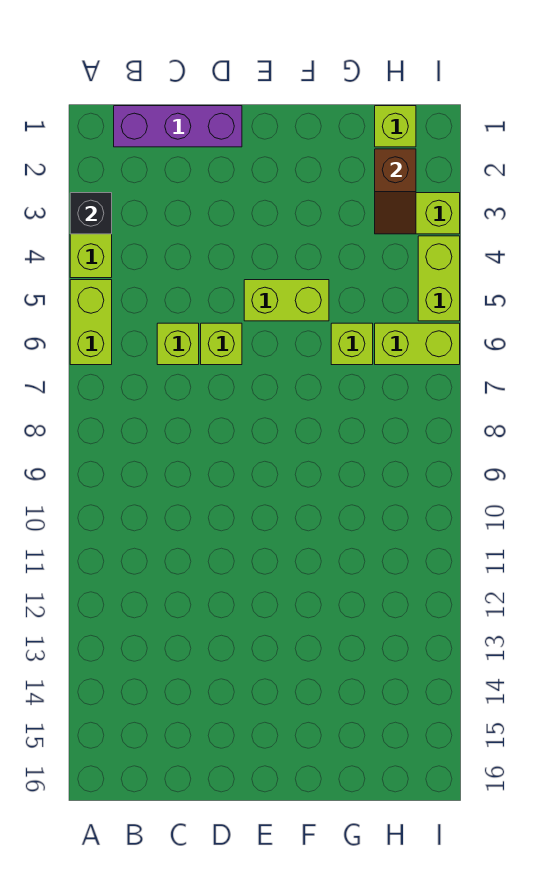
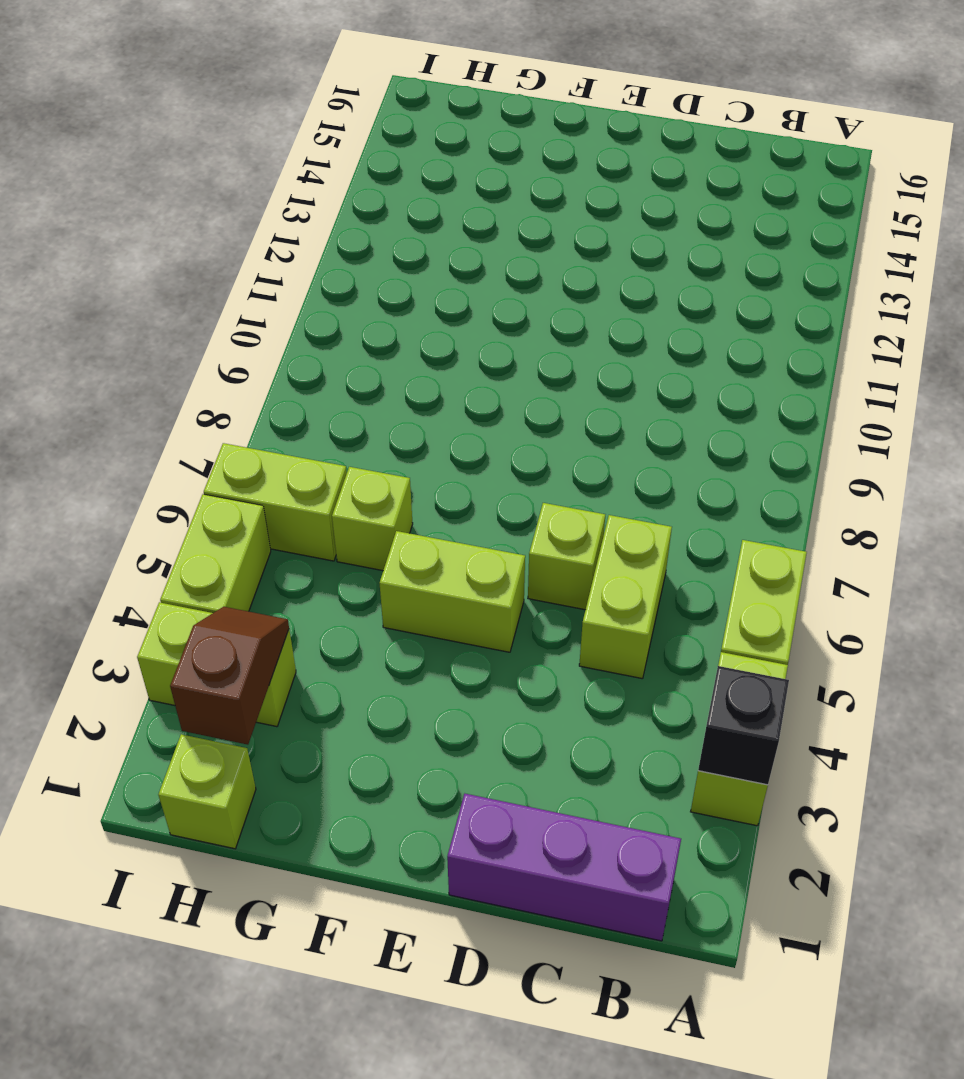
lime 1x1 brick [157,323,199,365] -> lime 1x2 brick [579,515,672,679]

